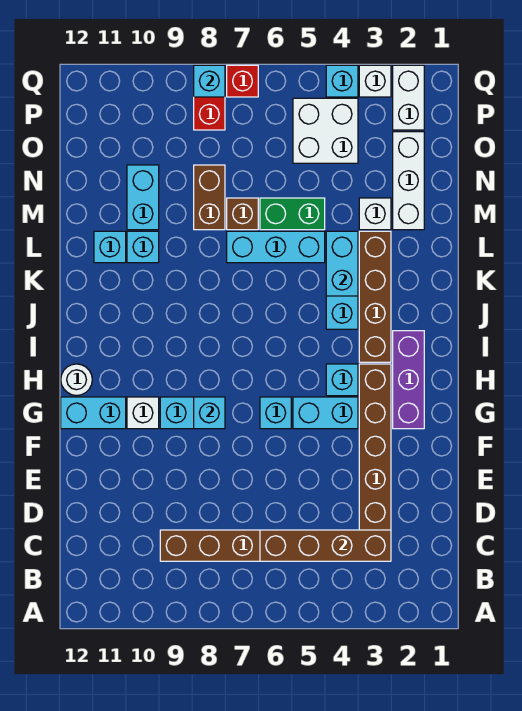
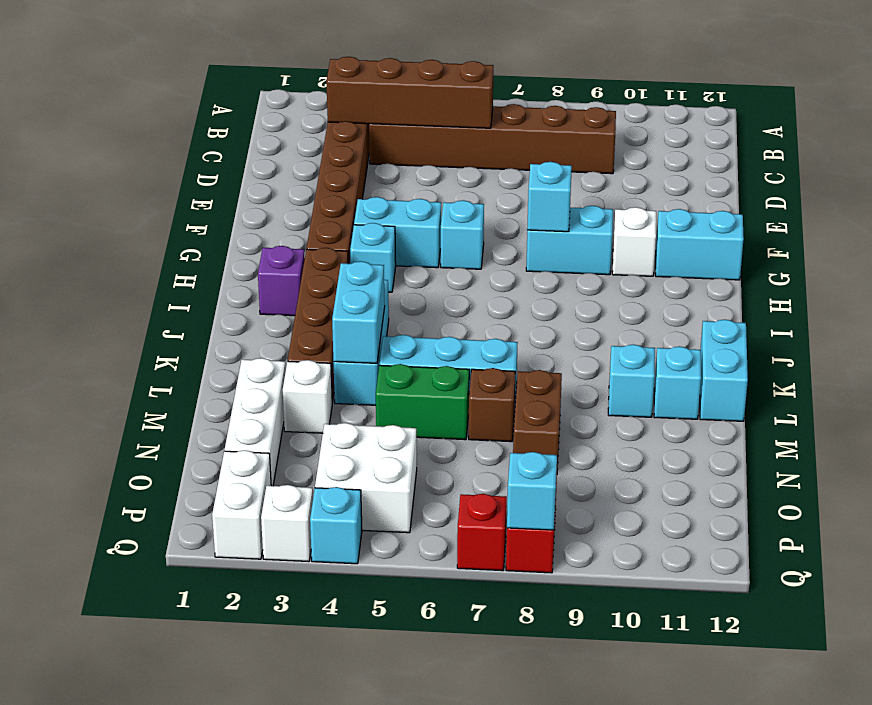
purple 1x3 brick [393,331,424,429] -> purple 1x1 brick [258,246,305,316]
white 1x1 round brick [61,364,92,396] -> none
cyan 1x2 brick [127,165,159,230] -> cyan 1x2 brick moved to [700,320,748,421]

